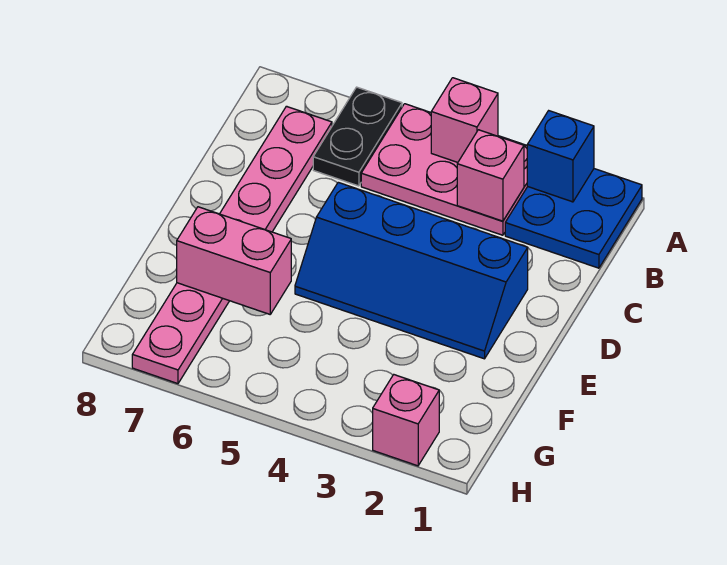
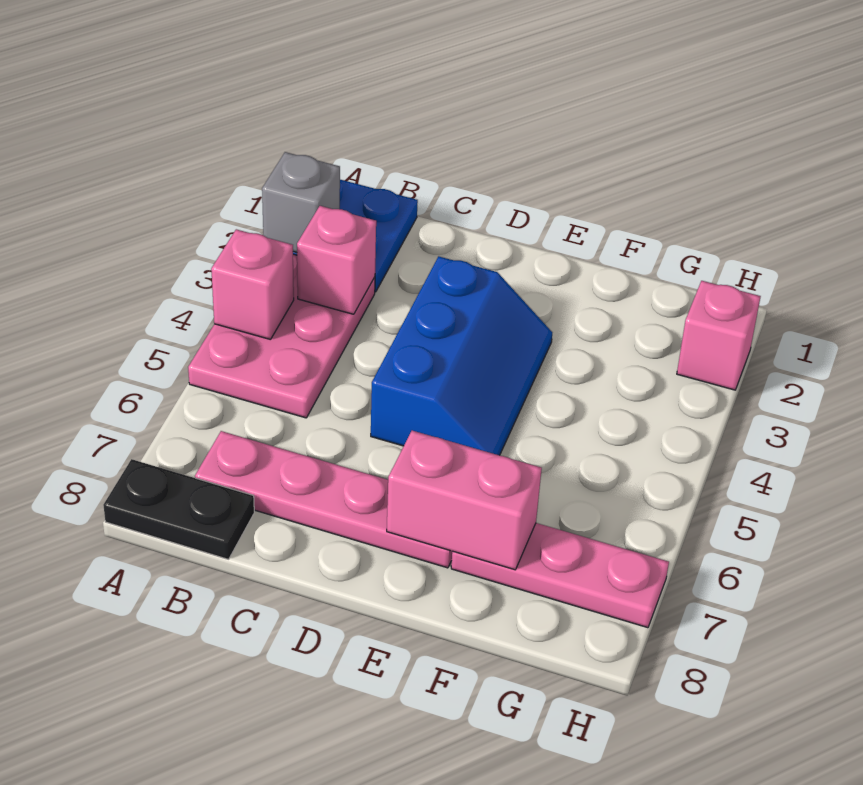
blue 1x1 brick [527,111,594,202] -> grey 1x1 brick [262,152,340,252]
black 1x2 plate [313,87,402,186] -> black 1x2 plate moved to [103,459,254,559]
blue 2x4 slope [295,182,528,359] -> blue 2x3 slope [371,256,552,455]
pink 1x2 brick [177,207,291,314] -> pink 1x2 brick turned to [387,431,542,570]

